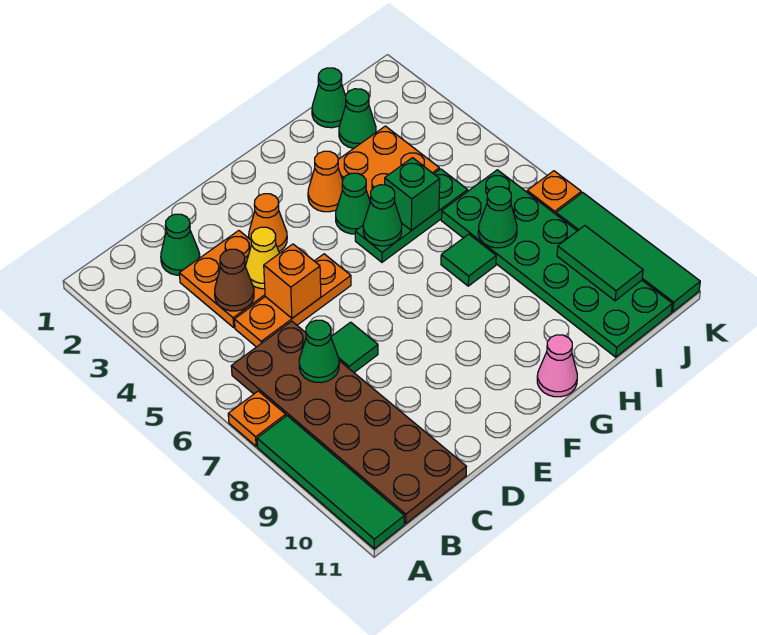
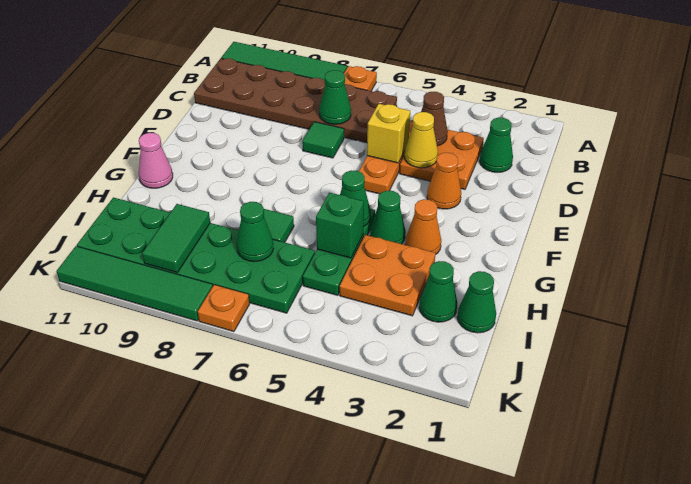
orange 1x1 brick [264,244,321,318] -> yellow 1x1 brick [367,104,410,163]
green 1x2 tile [557,226,643,301] -> green 1x2 tile turned to [142,204,210,273]

